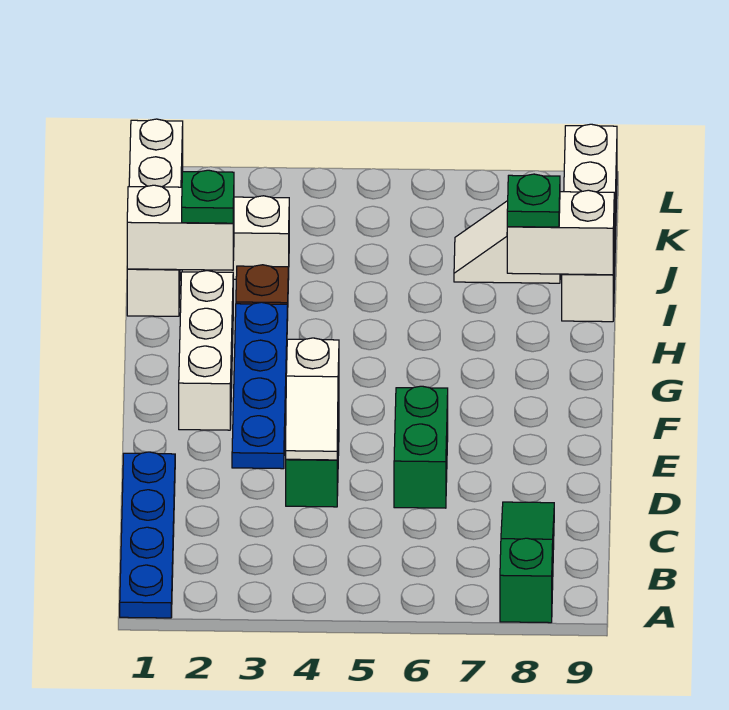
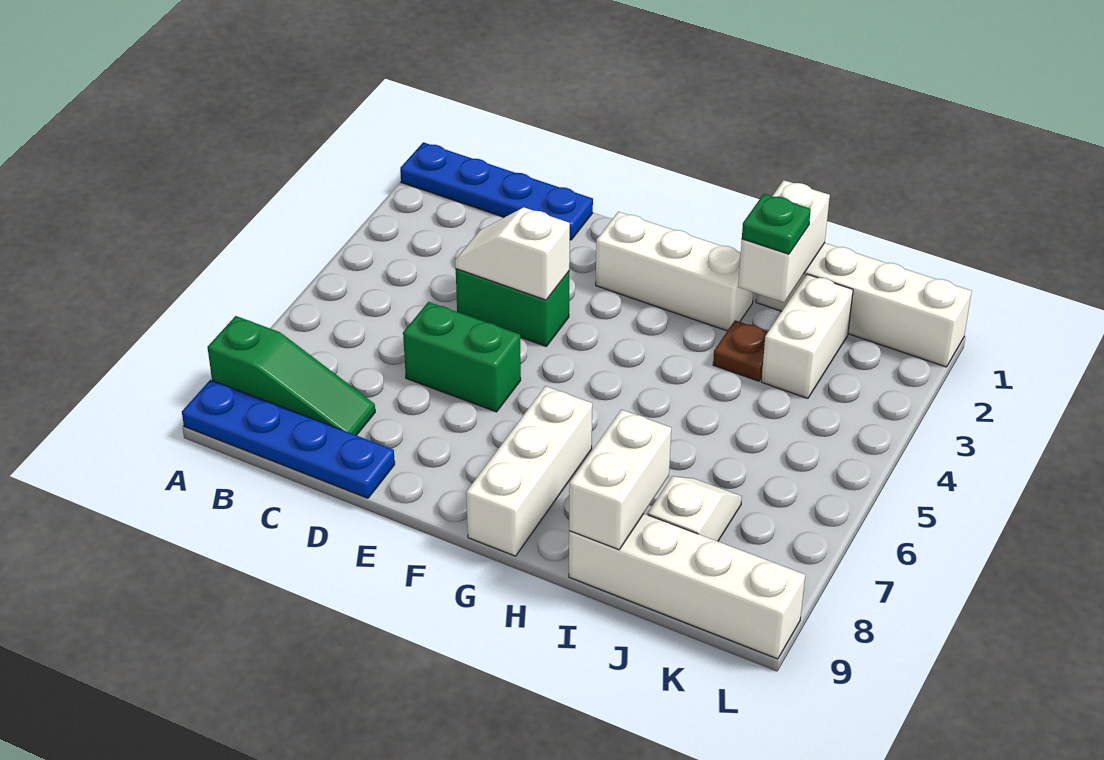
blue 1x4 plate [232,302,288,469] -> blue 1x4 plate moved to [182,380,395,498]
none -> white 1x3 brick [466,386,592,556]
green 1x1 plate [507,174,560,227] -> none

